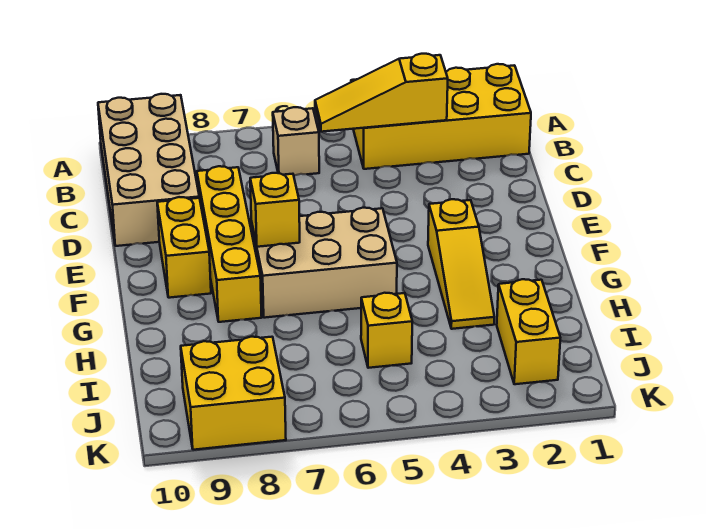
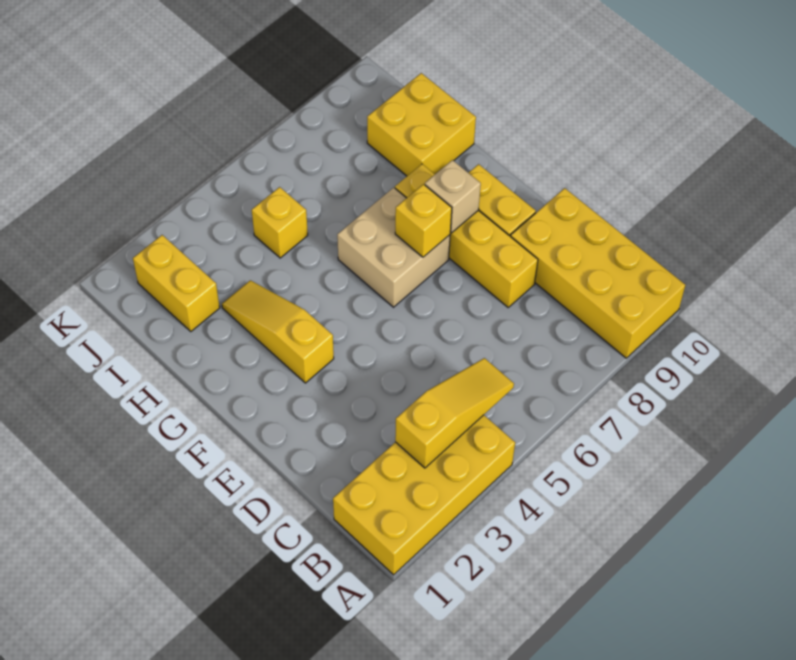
tan 2x4 brick [98,94,199,246] -> yellow 2x4 brick [511,188,685,358]
tan 1x1 brick [273,107,319,176] -> tan 1x1 brick moved to [425,160,481,233]
tan 2x3 brick [251,208,397,318] -> tan 2x2 brick [337,187,450,307]
yellow 2x2 brick [181,337,286,450] -> yellow 2x2 brick moved to [367,73,476,176]

